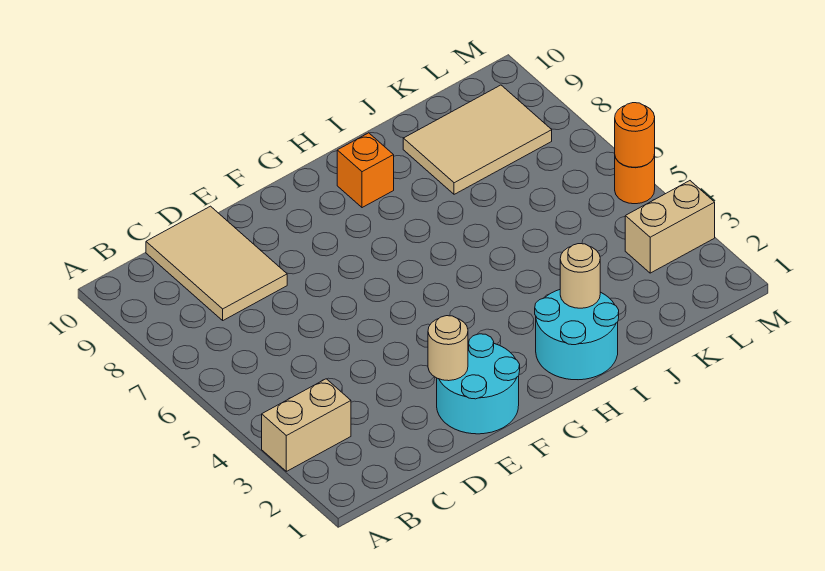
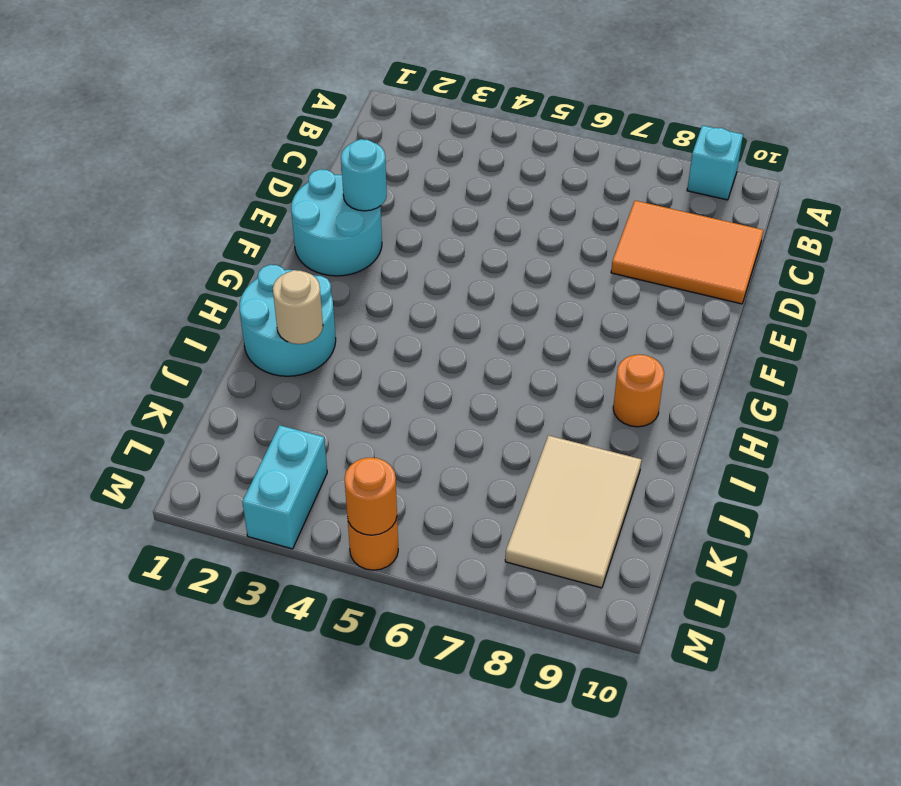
tan 1x2 brick [262,379,351,471] -> none
none -> cyan 1x1 brick [687,125,743,200]
tan 2x3 tile [146,206,287,320] -> orange 2x3 tile [611,201,763,304]
tan 1x1 round brick [428,316,468,381] -> cyan 1x1 round brick [341,139,387,211]
orange 1x1 brick [337,133,394,208] -> orange 1x1 round brick [613,355,664,427]
tan 1x2 brick [625,181,715,273] -> cyan 1x2 brick [242,425,327,549]

